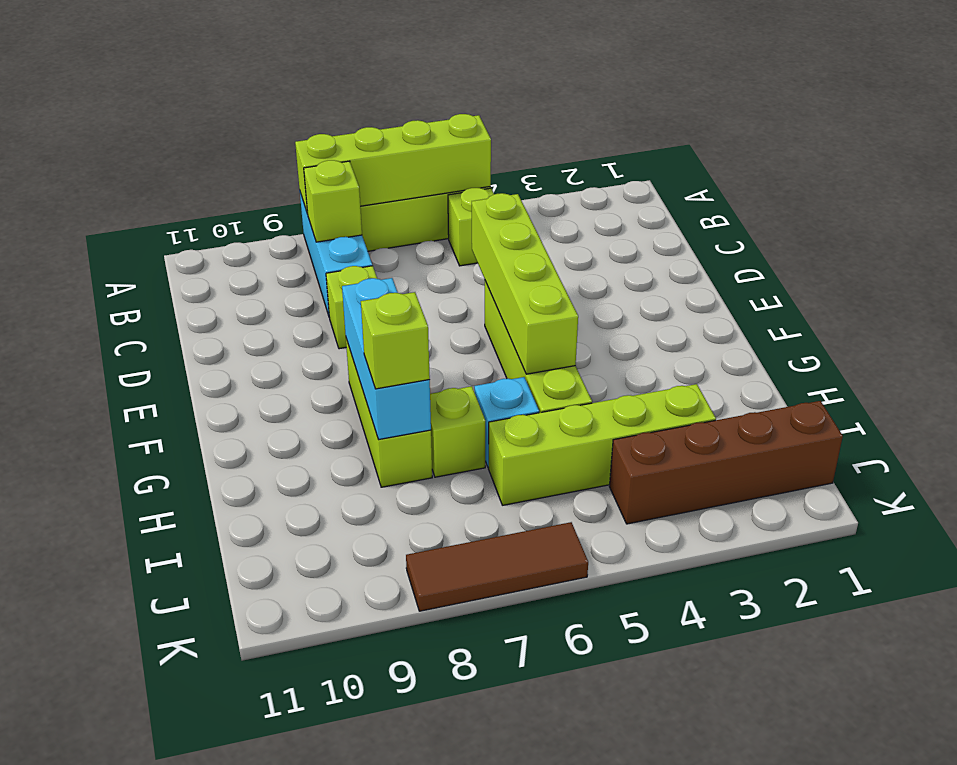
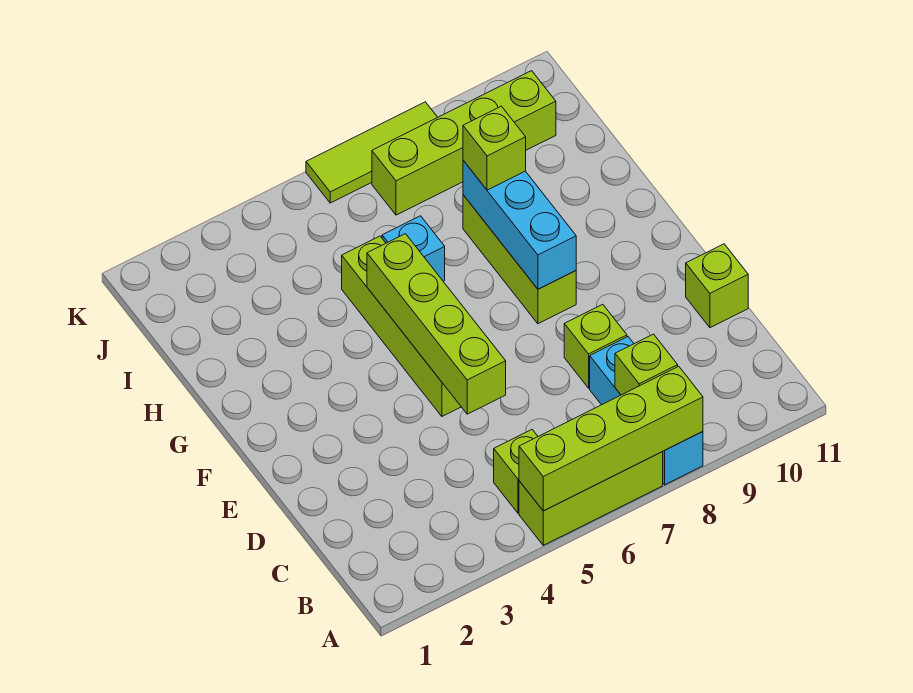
lime 1x1 brick [430,386,485,477] -> lime 1x1 brick moved to [686,244,748,328]
lime 1x4 brick [488,384,716,505] -> lime 1x4 brick moved to [372,71,556,215]
brown 1x4 brick [609,401,843,524] -> none
brown 1x3 tile [406,522,588,611] -> lime 1x3 tile [306,102,438,203]

